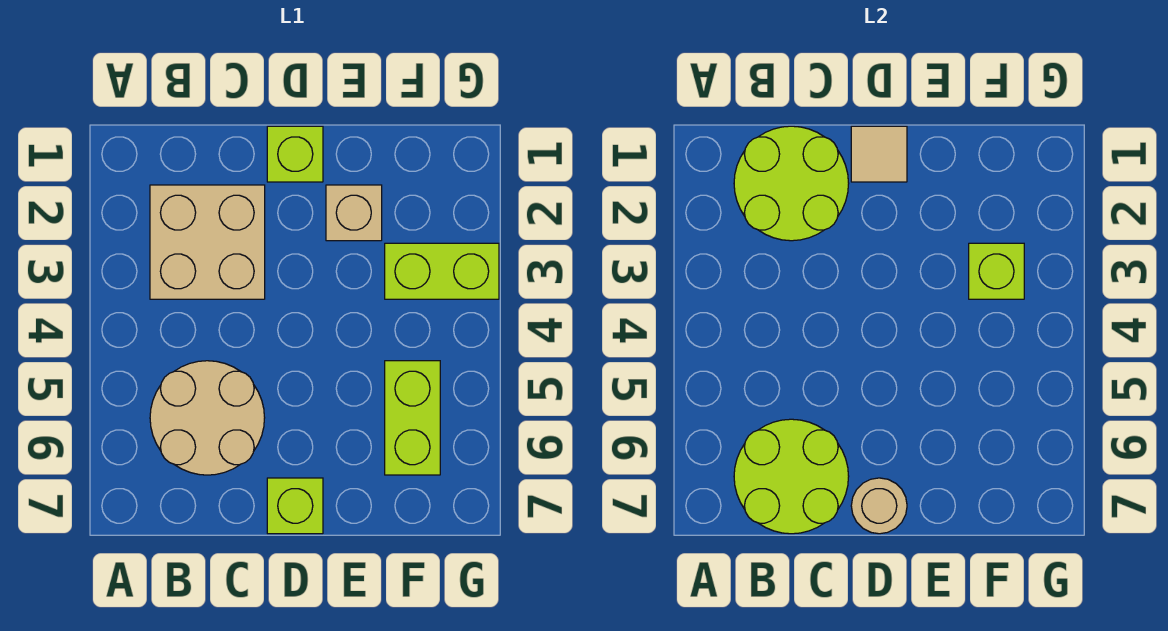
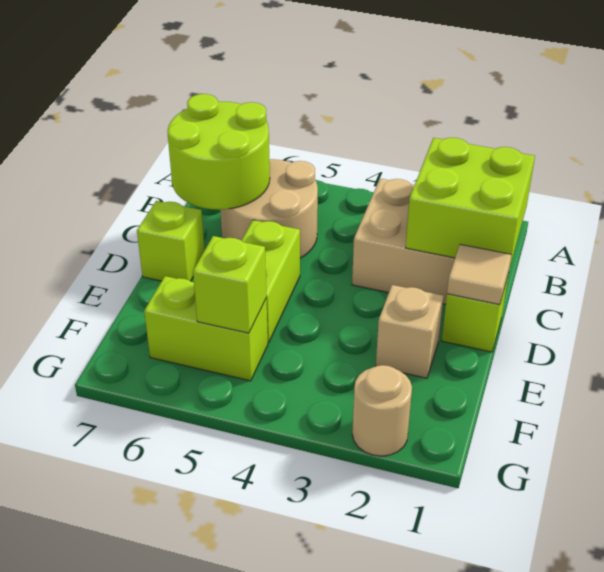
lime 2x2 round brick [734,126,849,241] -> lime 2x2 brick [406,138,535,269]
tan 1x1 round brick [851,478,907,534] -> tan 1x1 round brick moved to [352,365,412,456]
lime 1x2 brick [385,243,499,299] -> lime 1x2 brick moved to [242,220,300,343]
lime 1x1 brick [969,243,1024,299] -> lime 1x1 brick moved to [193,236,266,333]

